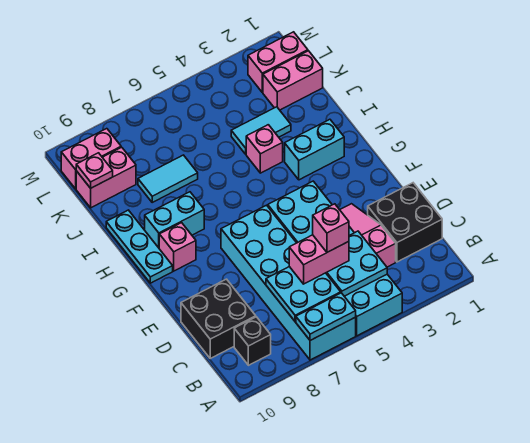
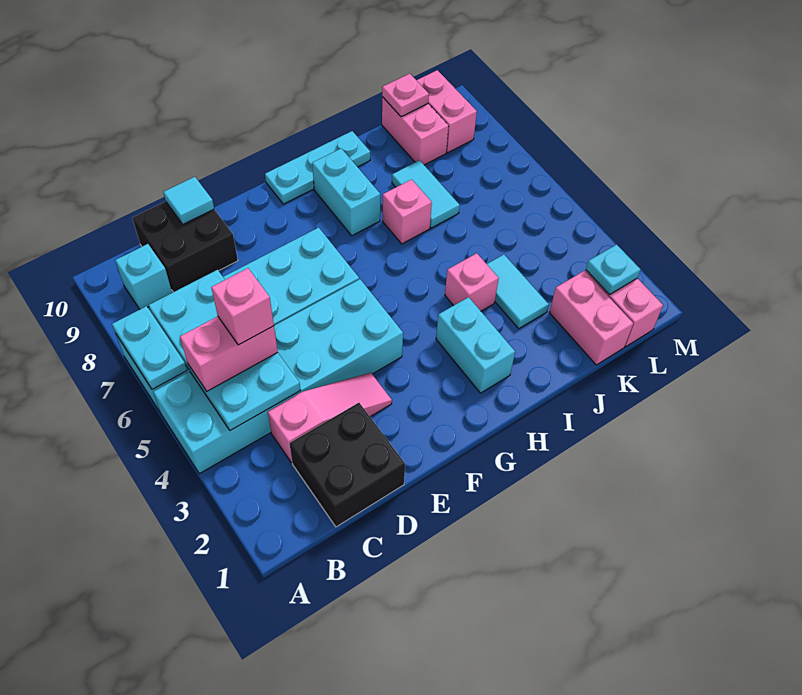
black 1x1 brick [234,317,271,365] -> cyan 1x1 brick [115,244,172,309]
pink 1x2 brick [289,235,349,284] -> pink 1x2 brick turned to [180,316,278,391]
none -> cyan 1x1 tile [164,177,214,224]
pink 1x1 brick [159,223,196,271] -> pink 1x1 brick moved to [383,179,432,244]
none -> cyan 1x1 plate [586,244,641,294]

